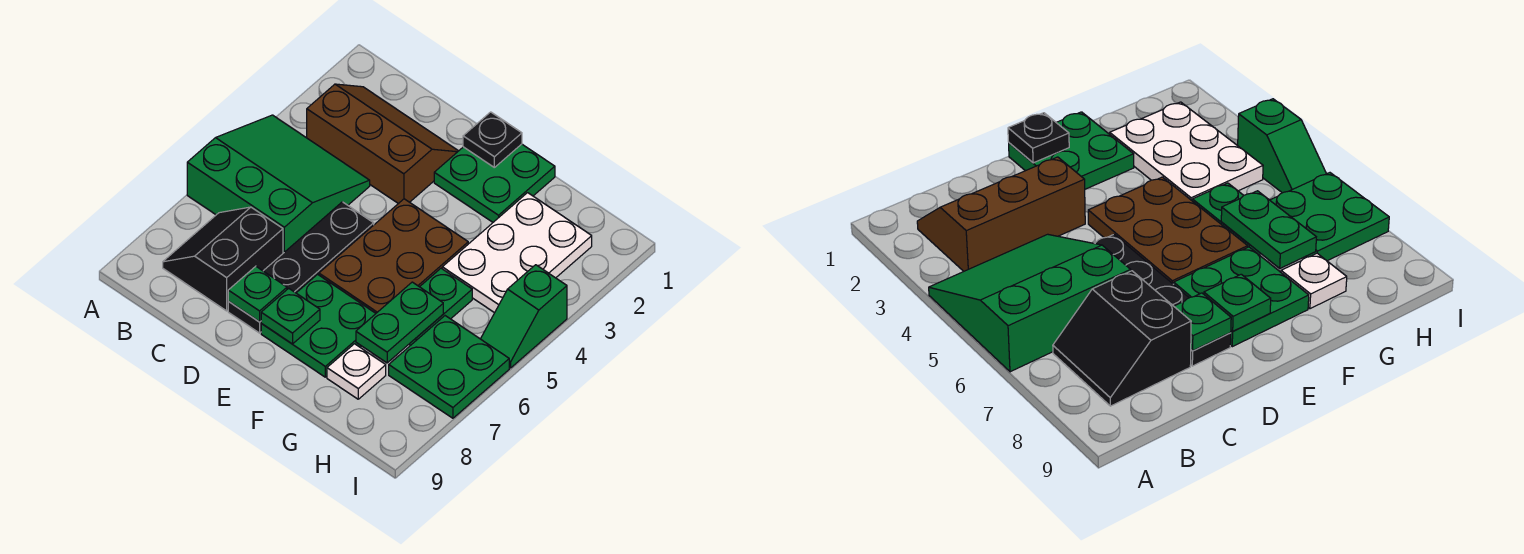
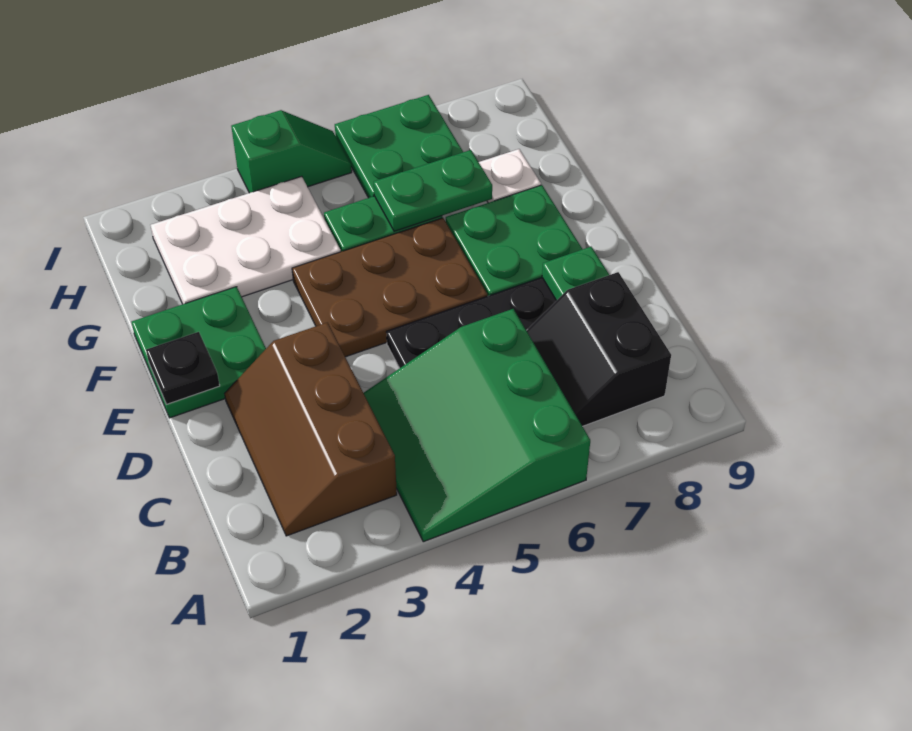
black 2x2 slope [163,207,283,311] -> black 2x2 slope turned to [526,272,671,426]
green 1x1 plate [261,288,320,344] -> none

